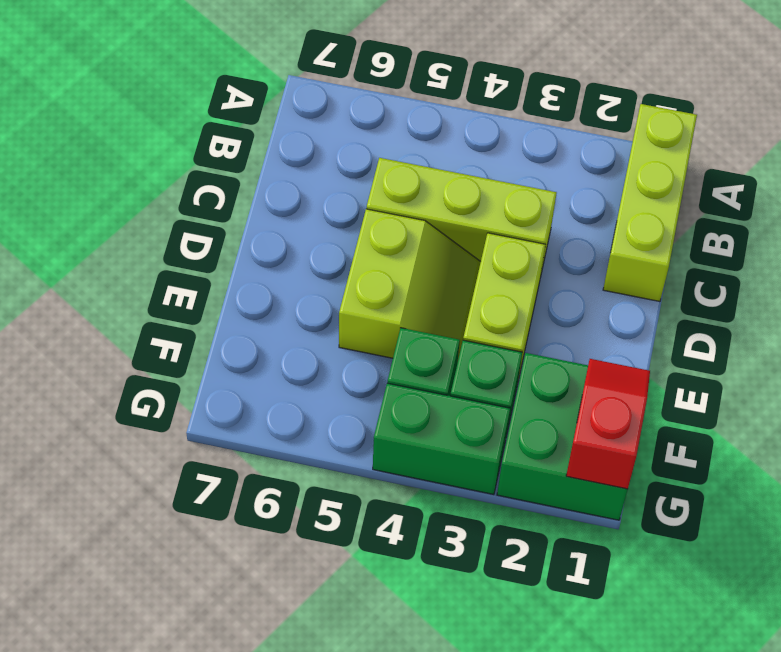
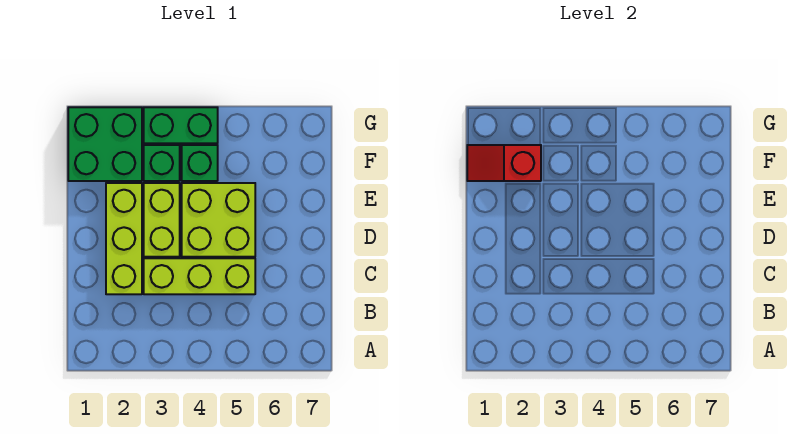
lime 1x3 brick [603,104,697,301] -> lime 1x3 brick moved to [106,183,142,294]
lime 2x2 slope [339,209,481,359] -> lime 2x2 brick [182,183,255,257]
red 1x2 slope [566,359,650,489] -> red 1x2 slope turned to [467,145,541,181]

